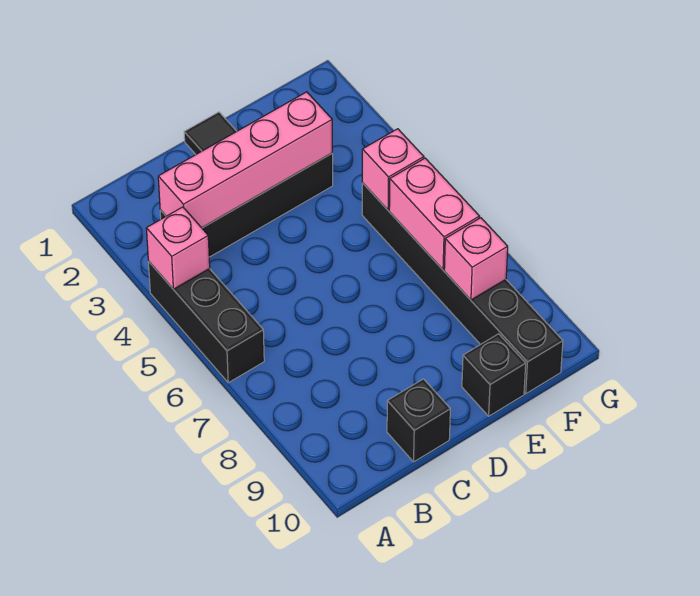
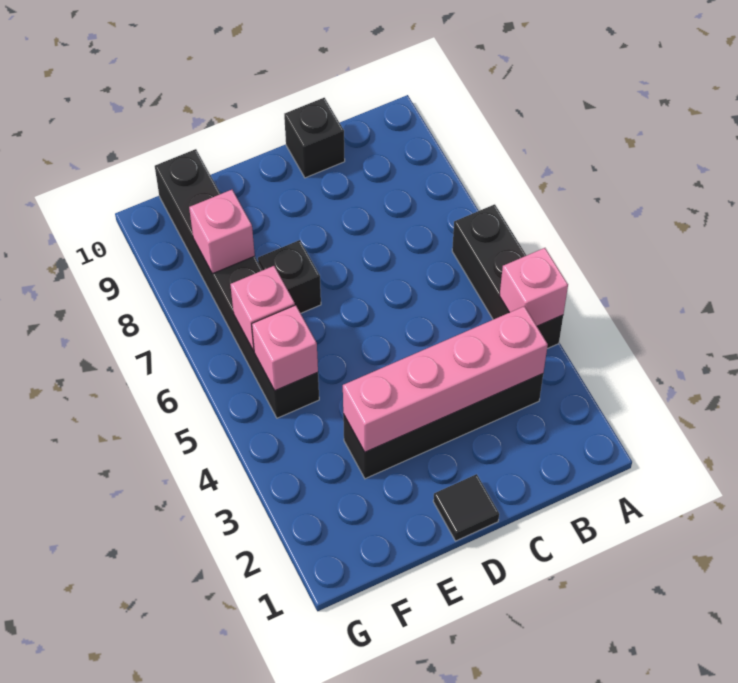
black 1x1 brick [462,334,526,416] -> black 1x1 brick moved to [258,240,321,313]
pink 1x2 brick [389,158,480,270] -> pink 1x1 brick [230,266,295,351]

